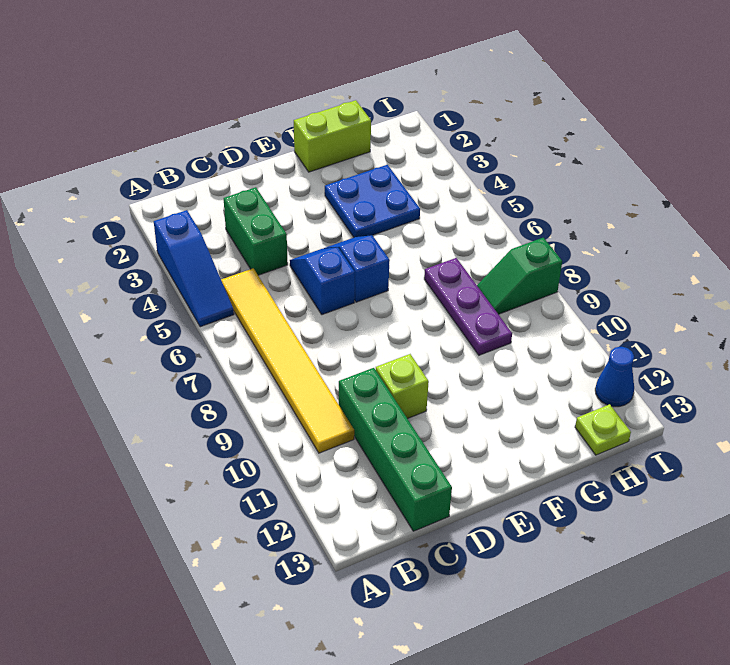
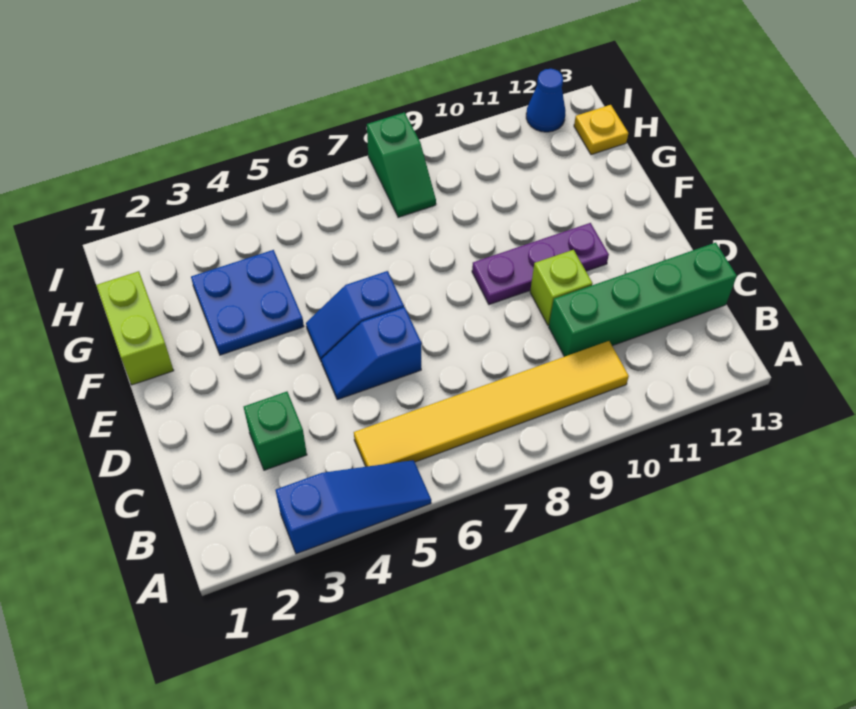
green 1x2 brick [224,187,288,275] -> green 1x1 brick [244,392,307,470]
purple 1x3 plate [424,258,512,355] -> purple 1x3 plate moved to [472,223,609,305]
lime 1x1 plate [575,404,631,455] -> yellow 1x1 plate [574,105,628,155]

